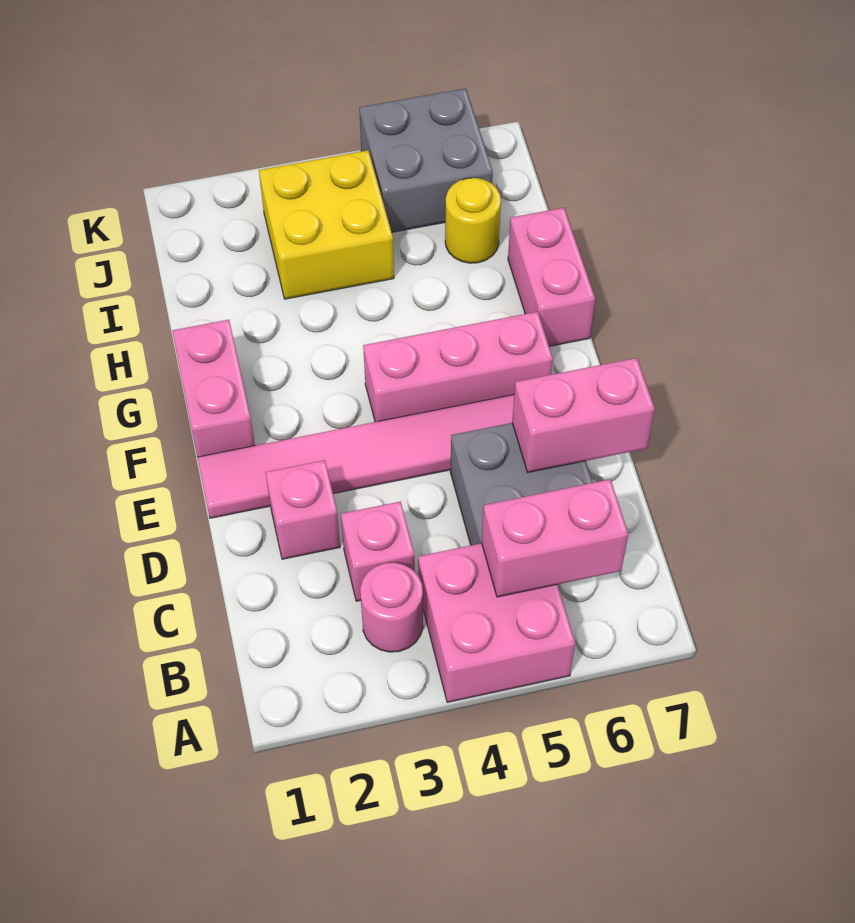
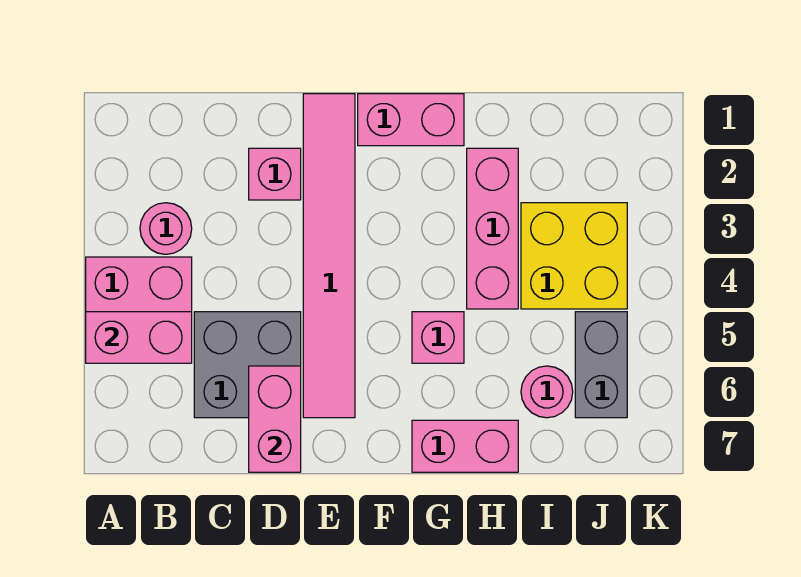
pink 1x2 brick [482,479,628,597] -> pink 1x2 brick turned to [86,312,192,363]
pink 1x1 brick [341,502,415,601] -> pink 1x1 brick moved to [412,312,464,363]
pink 1x3 brick [363,312,553,422] -> pink 1x3 brick moved to [467,148,518,309]
yellow 1x1 round brick [445,178,501,263] -> pink 1x1 round brick [521,366,573,418]
grey 2x2 brick [359,88,493,232] -> grey 1x2 brick [575,312,627,418]

